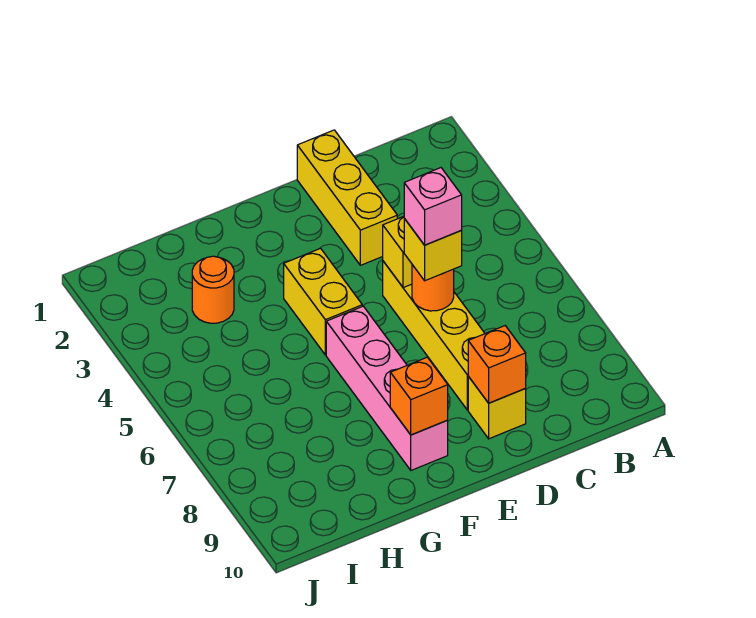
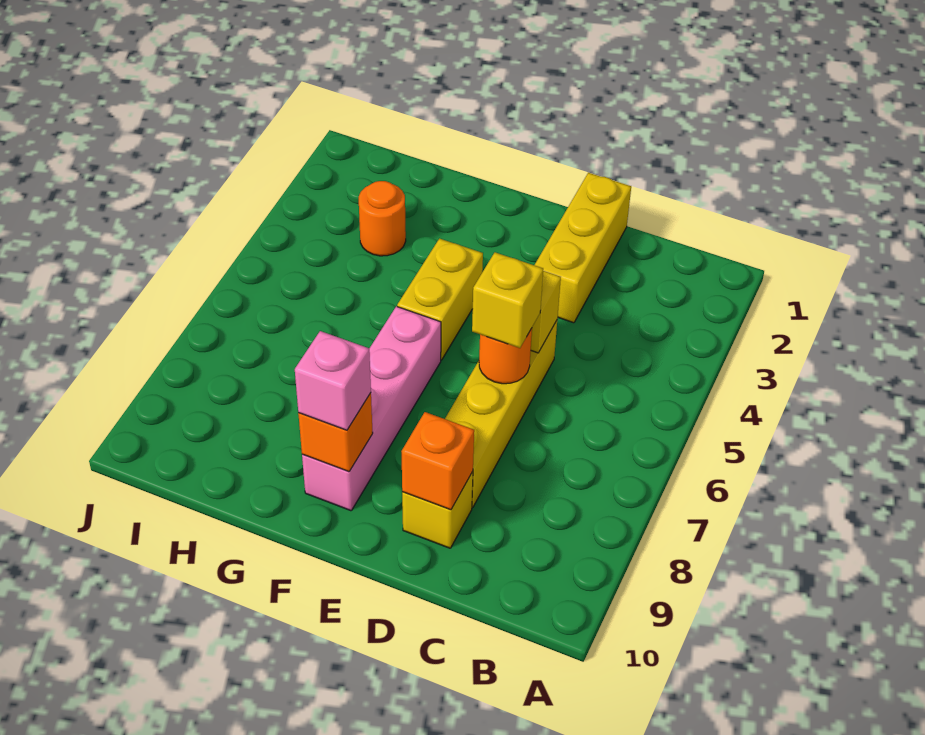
pink 1x1 brick [404,168,462,245] -> pink 1x1 brick moved to [295,331,371,430]

